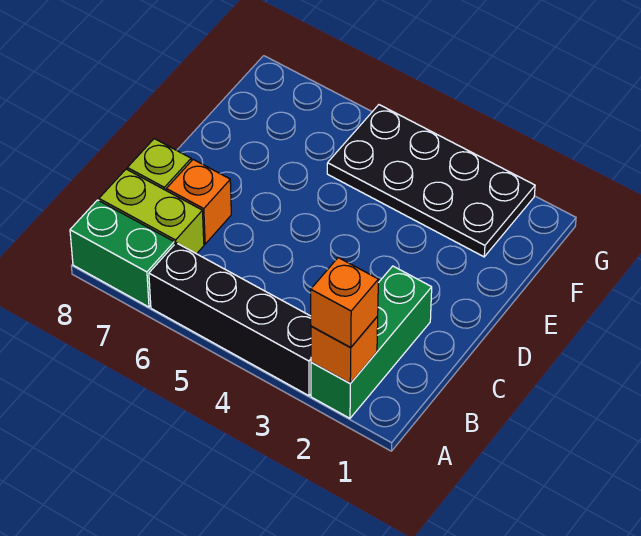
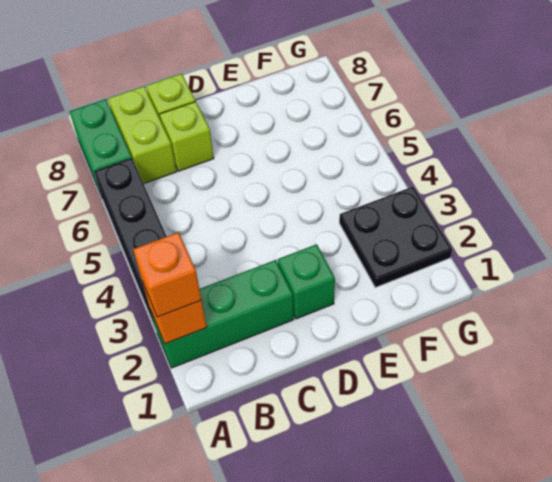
orange 1x1 brick [166,159,231,244] -> lime 1x1 brick [160,101,214,171]
none -> green 1x1 brick [278,244,335,319]
black 2x4 plate [327,105,535,257] -> black 2x2 plate [339,187,452,287]

